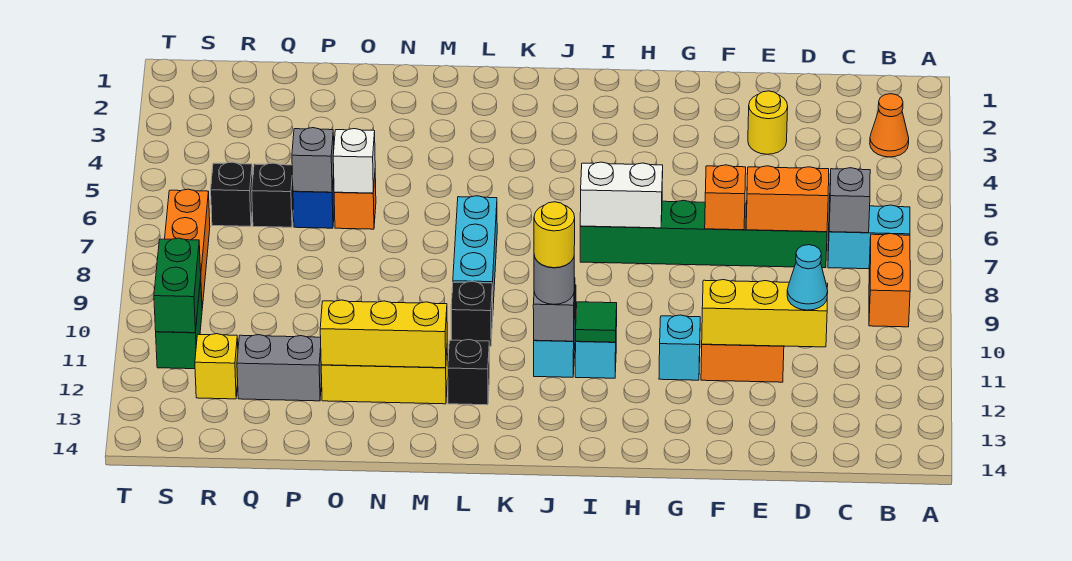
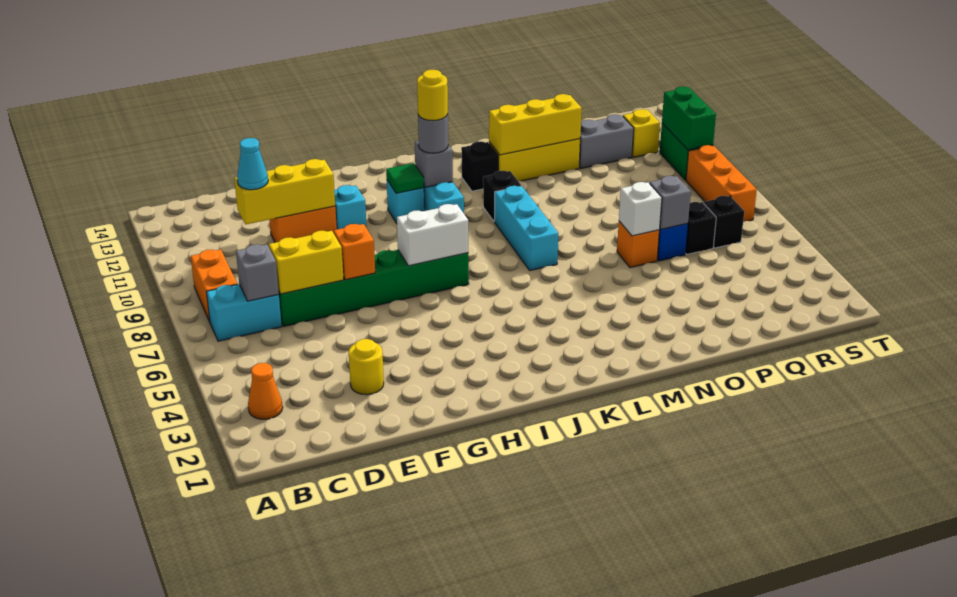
orange 1x2 brick [746,166,829,232] -> yellow 1x2 brick [269,231,344,294]

